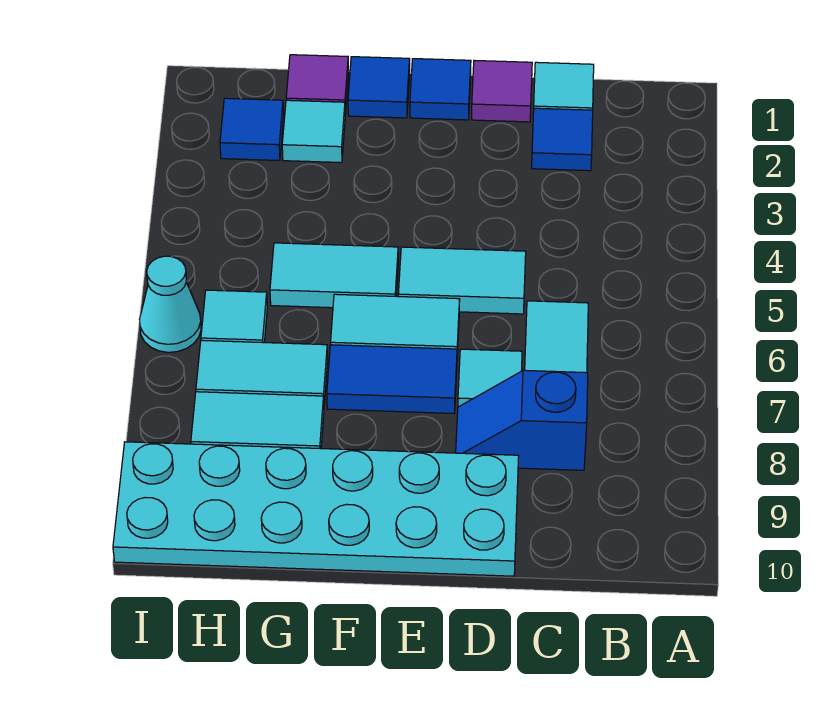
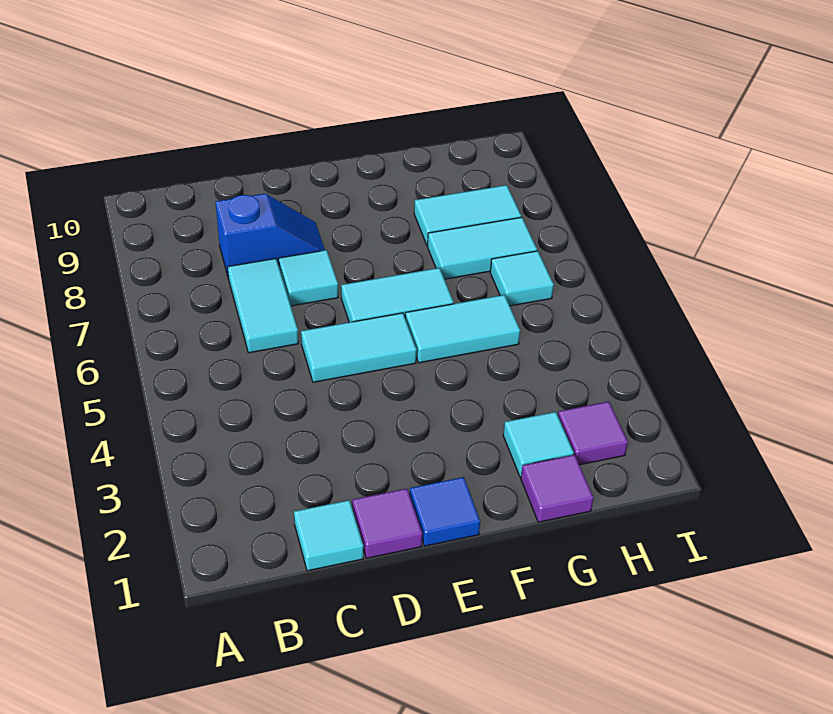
blue 1x1 tile [532,108,593,171] -> none
cyan 2x6 plate [113,442,519,576] -> none
blue 1x2 tile [327,345,457,413] -> none
blue 1x1 tile [348,57,410,118] -> none
blue 1x1 tile [220,98,284,161] -> purple 1x1 tile [558,402,628,465]
cyan 1x1 cone [139,256,201,352] -> none

